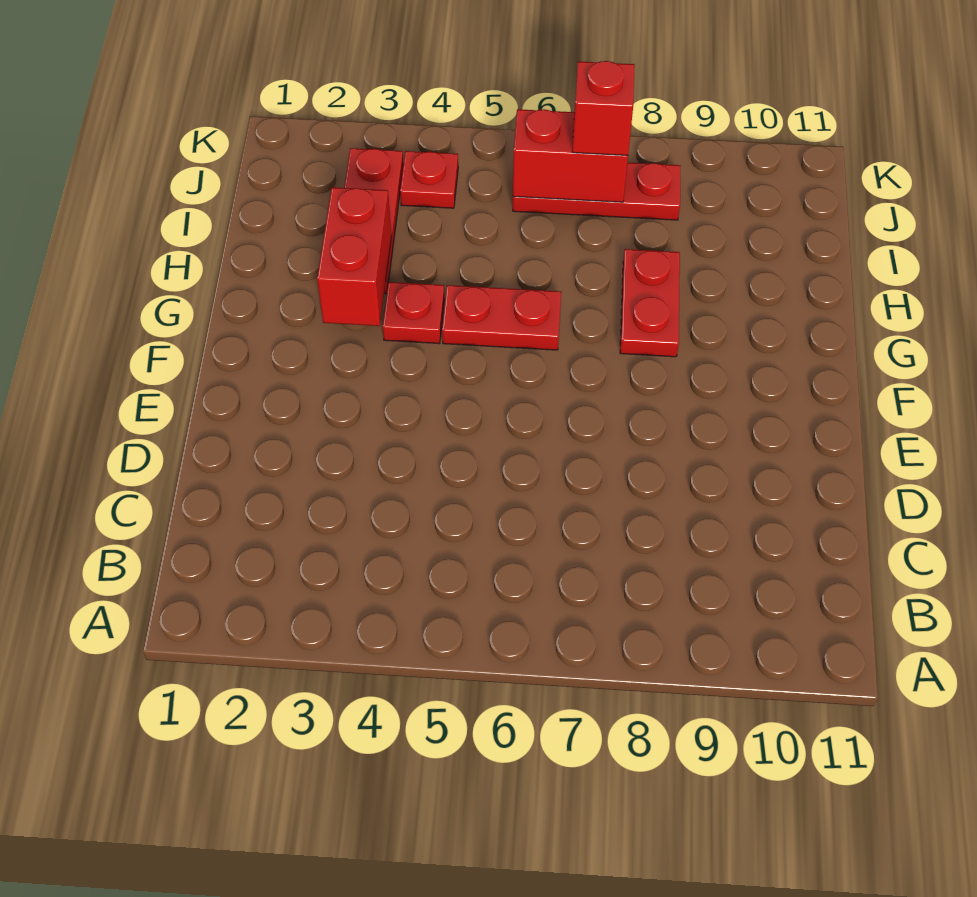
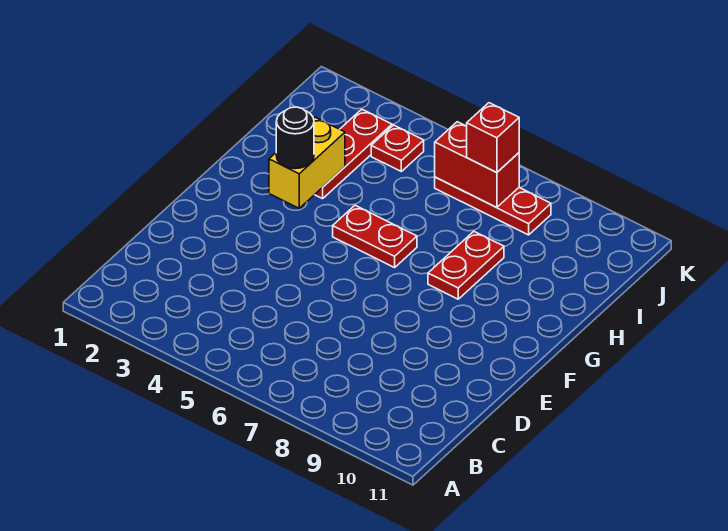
red 1x2 brick [317,187,391,326] -> yellow 1x2 brick [269,117,345,208]
none -> black 1x1 round brick [276,107,314,169]
red 1x1 plate [383,282,445,344] -> none

